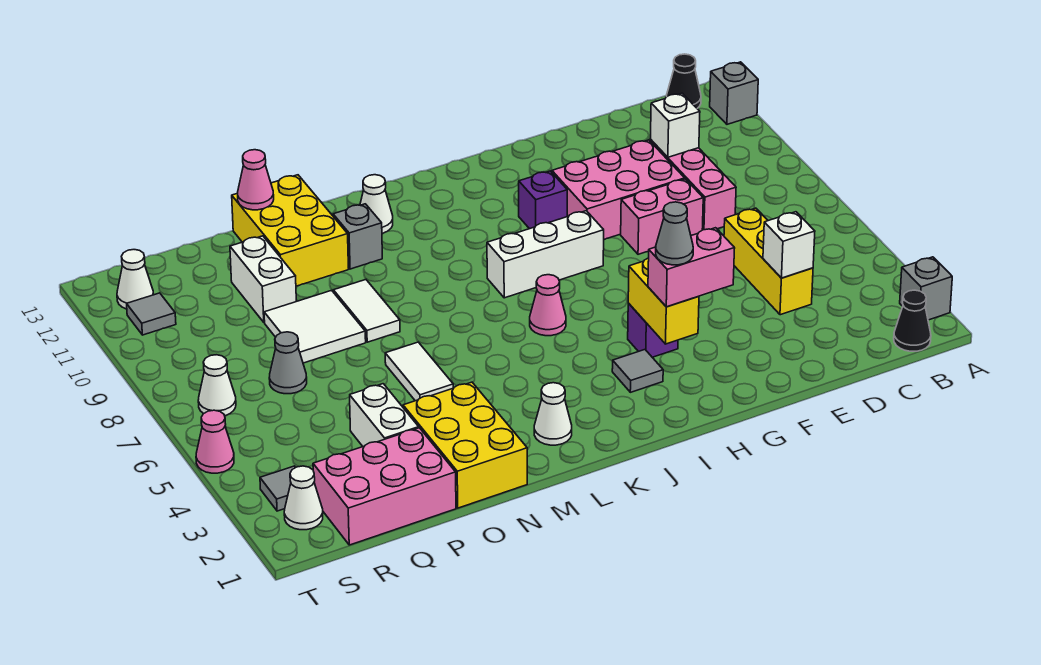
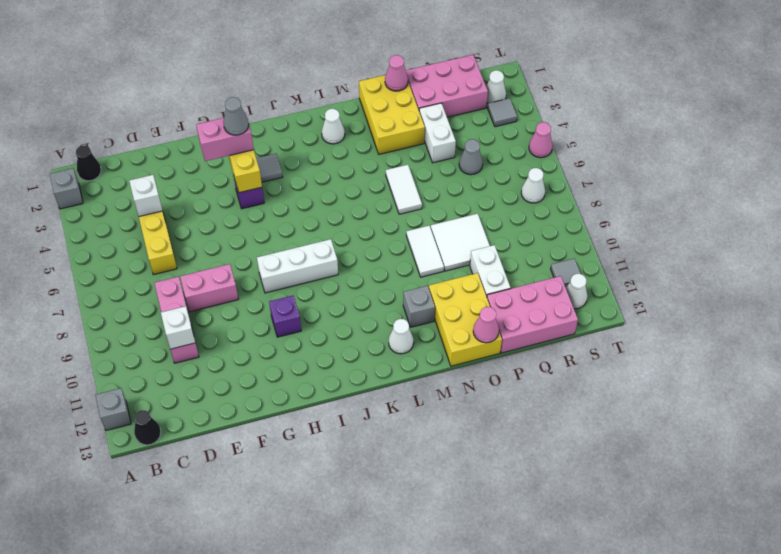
pink 2x3 brick [552,140,685,240] -> pink 2x3 brick moved to [487,276,578,353]
pink 1x1 cone [530,275,566,336] -> pink 1x1 cone moved to [385,55,408,91]
grey 1x1 cone [269,332,307,394] -> grey 1x1 cone moved to [459,139,483,175]

